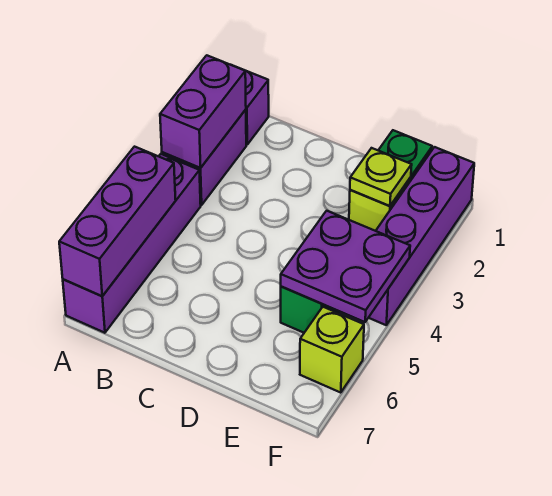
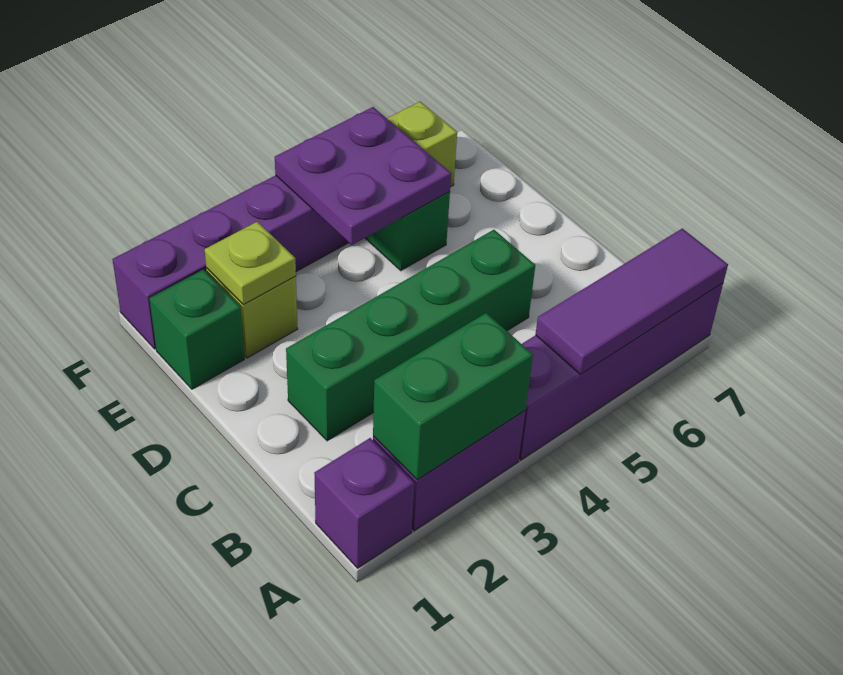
purple 1x2 brick [160,55,246,168] -> green 1x2 brick [373,313,533,480]
purple 1x3 brick [59,147,176,296] -> purple 1x3 tile [535,228,728,374]
none -> green 1x4 brick [286,230,535,441]

